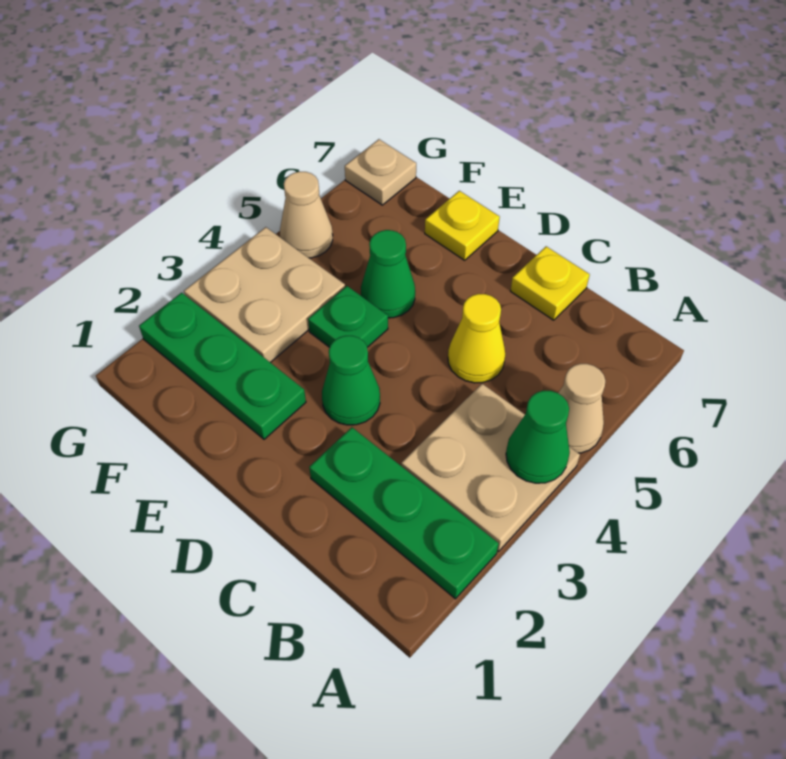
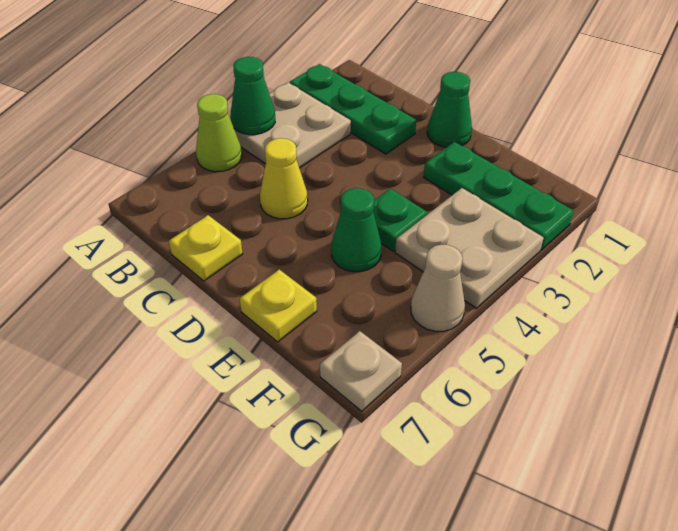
tan 1x1 cone [558,364,605,453] -> lime 1x1 cone [196,94,242,172]
green 1x1 cone [322,336,380,425] -> green 1x1 cone moved to [427,72,472,147]

